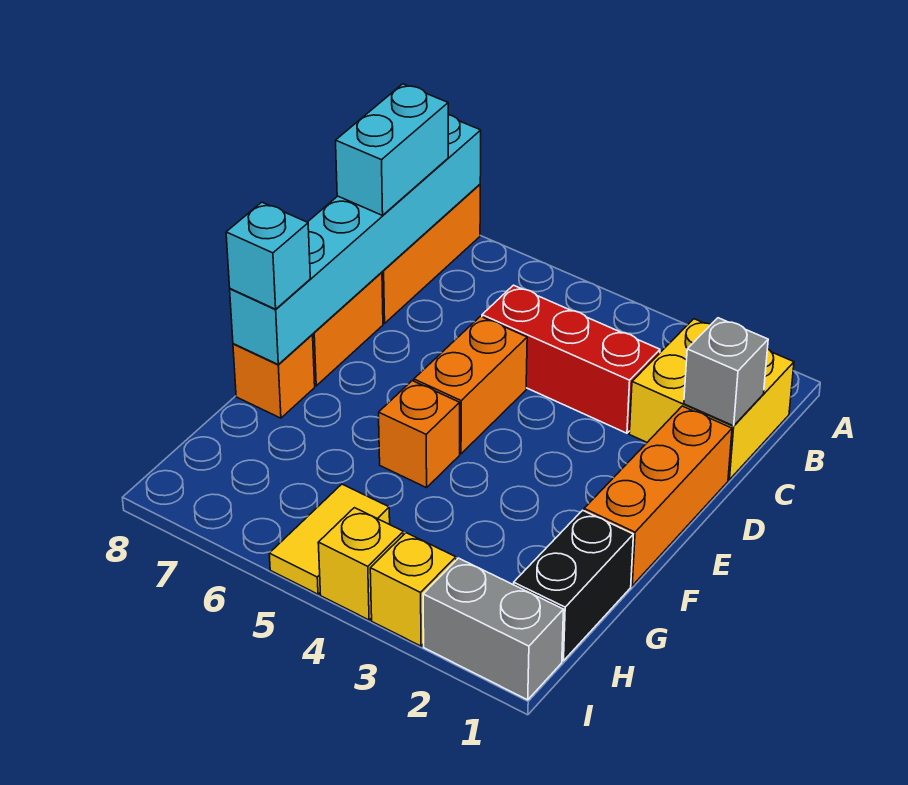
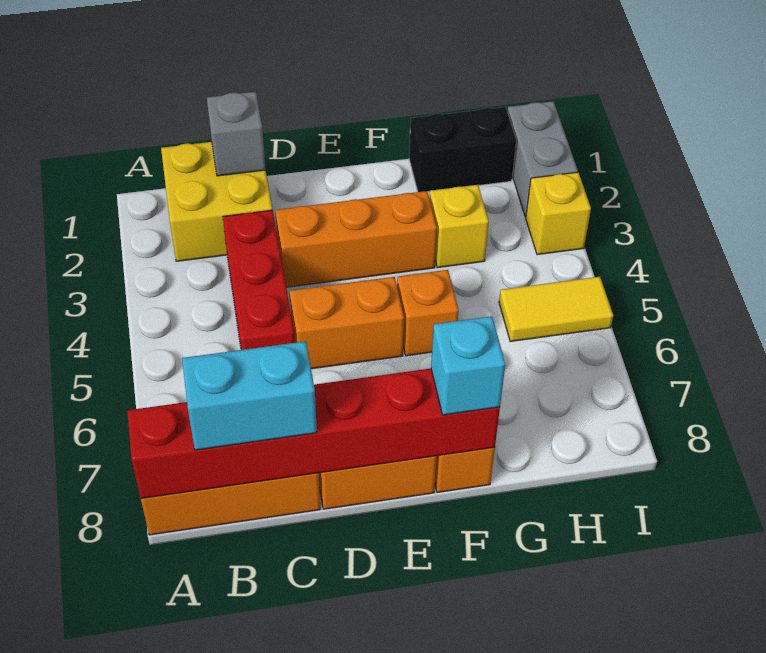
cyan 1x6 brick [230,115,481,364] -> red 1x6 brick [127,369,500,498]
orange 1x3 brick [584,406,732,586] -> orange 1x3 brick moved to [275,191,437,287]
yellow 1x1 brick [318,508,403,620] -> yellow 1x1 brick moved to [429,185,489,268]

